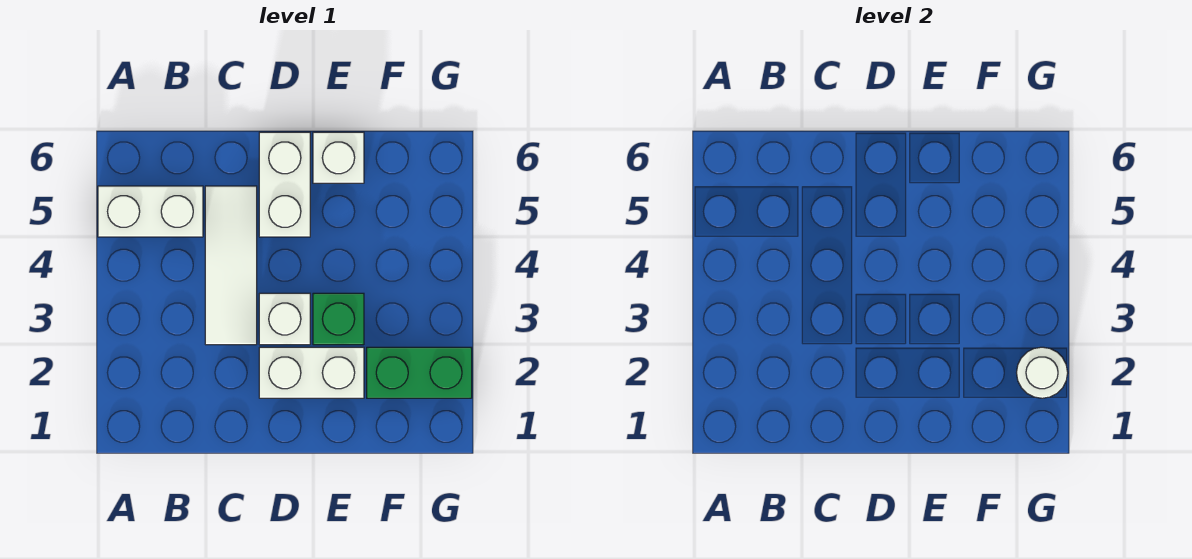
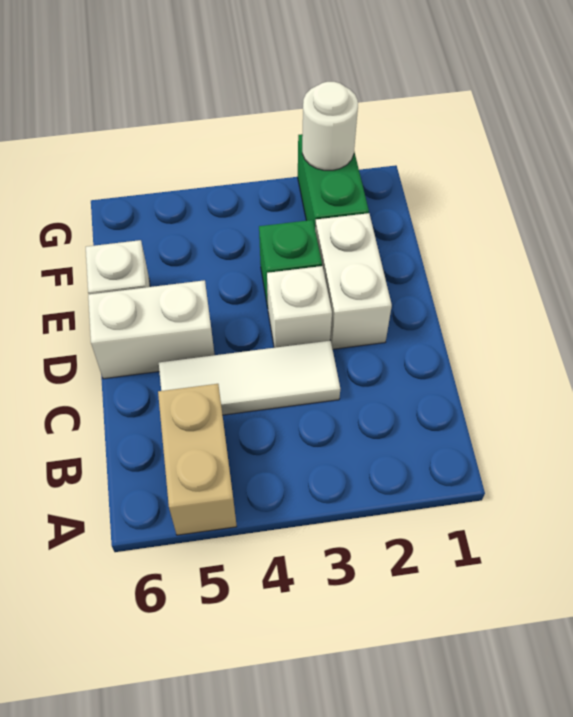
white 1x2 brick [98,186,203,237] -> tan 1x2 brick [158,384,237,535]

